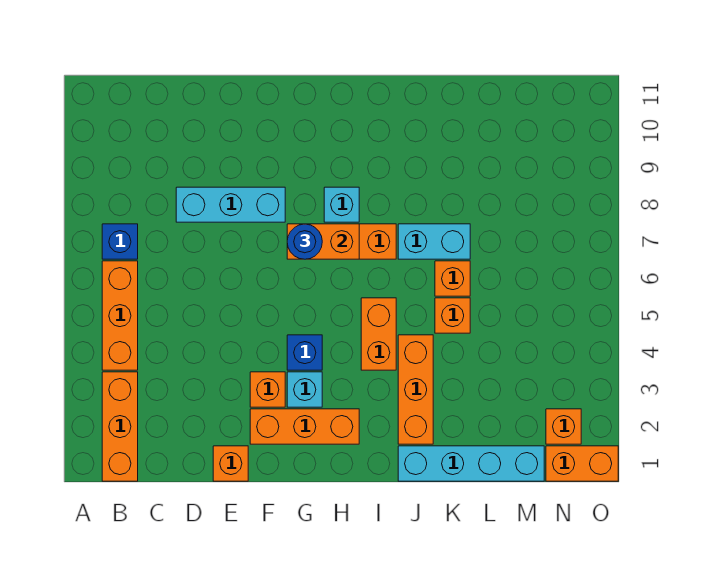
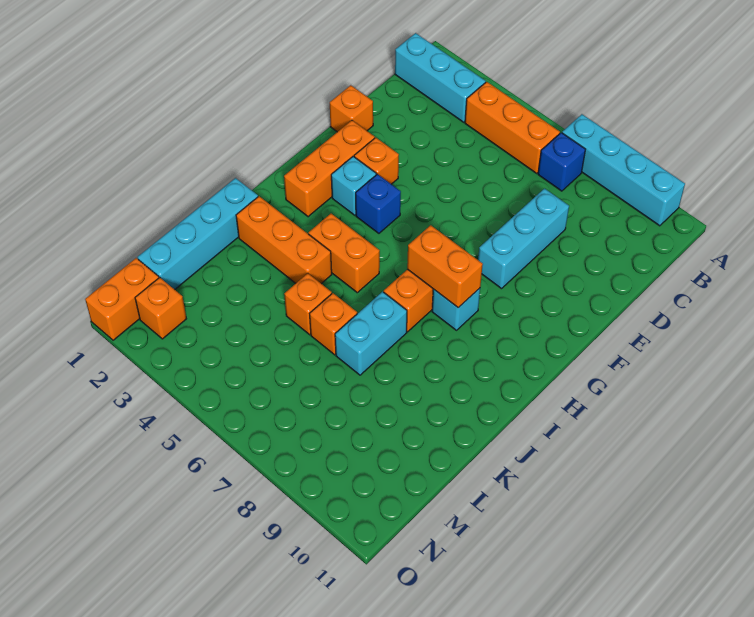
none -> cyan 1x4 brick [562,114,685,226]
orange 1x3 brick [102,372,138,481] -> cyan 1x3 brick [395,33,486,122]
orange 1x2 brick [287,224,359,259] -> orange 1x2 brick turned to [407,225,483,308]
blue 1x1 round brick [287,224,322,259] -> none

